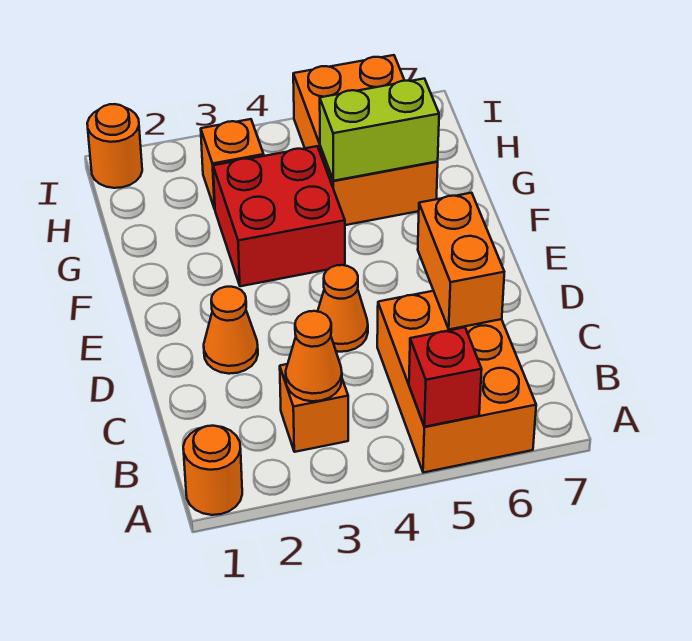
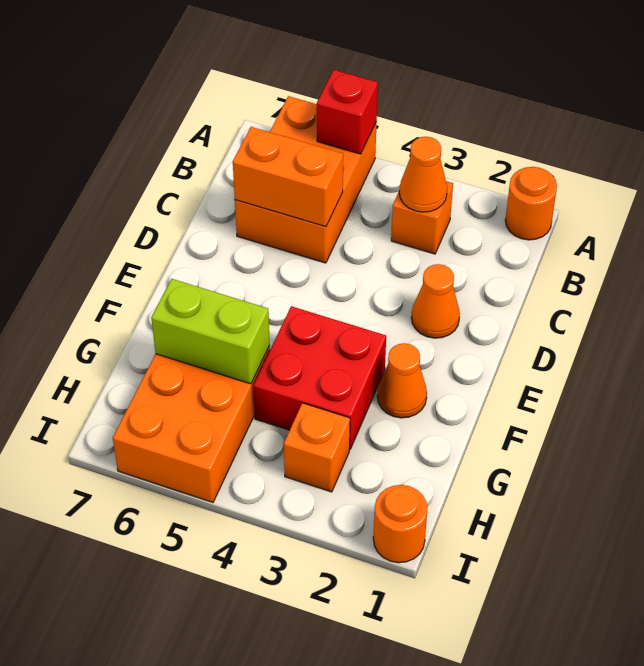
orange 1x2 brick [418,193,504,329] -> orange 1x2 brick turned to [233,127,343,227]
orange 1x1 cone [318,265,368,352] -> orange 1x1 cone moved to [377,343,427,418]

